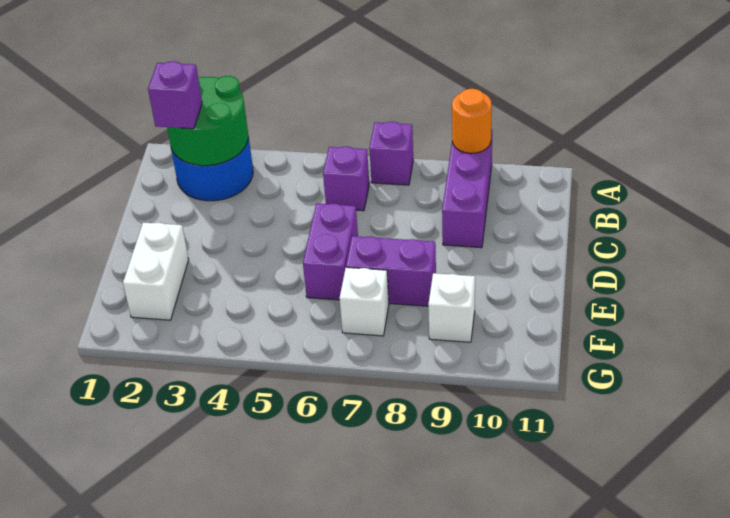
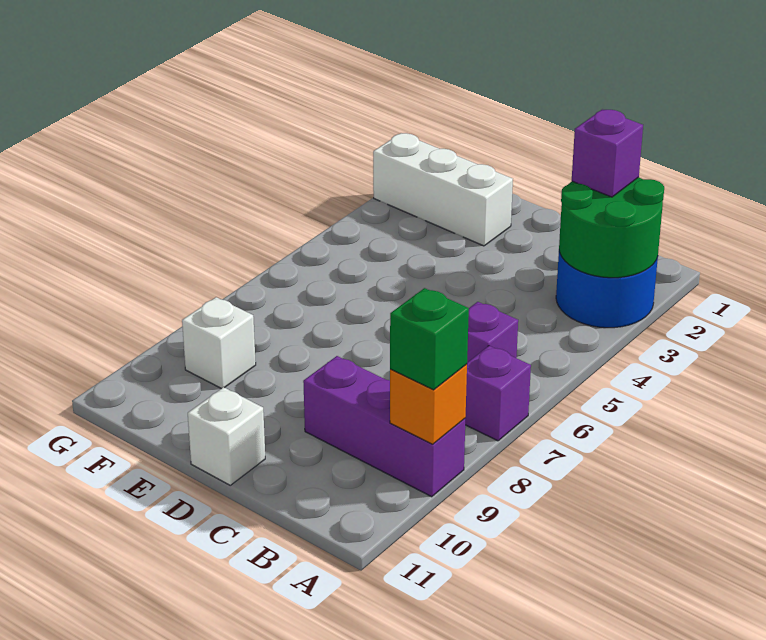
orange 1x1 round brick [452,89,492,153] -> orange 1x1 brick [390,364,467,444]
none -> green 1x1 brick [390,288,469,390]
purple 1x2 brick [303,203,358,300] -> none
white 1x2 brick [123,222,189,320] -> white 1x3 brick [373,133,513,246]
purple 1x2 brick [346,236,436,306] -> none
white 1x1 brick [340,267,389,336] -> white 1x1 brick moved to [188,387,265,485]

